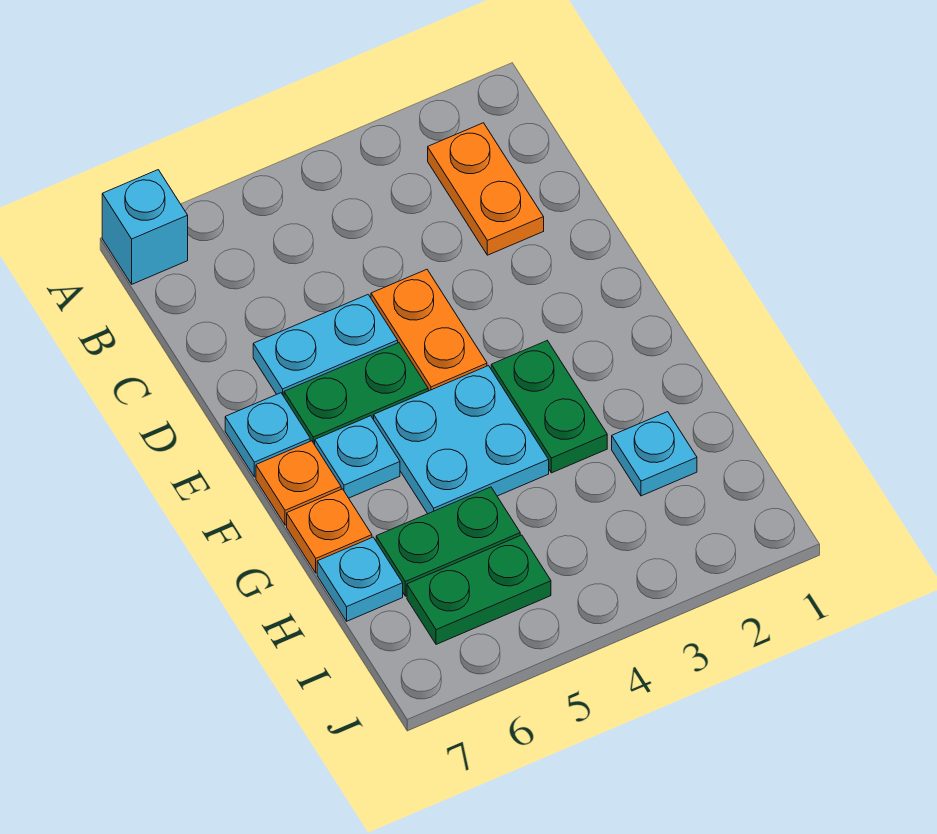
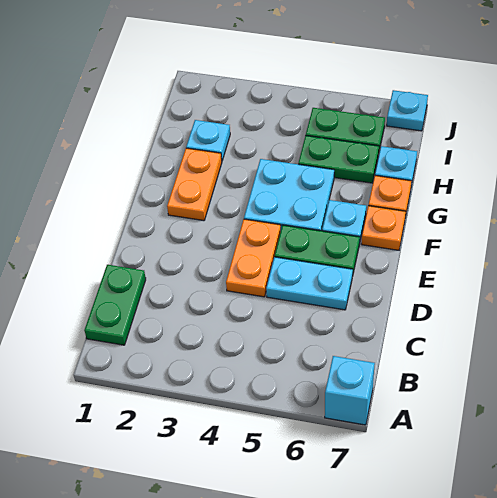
orange 1x2 plate [428,123,544,255] -> orange 1x2 plate moved to [167,148,222,221]
cyan 1x1 plate [225,393,310,477] -> cyan 1x1 plate moved to [387,90,428,131]
green 1x2 plate [491,341,607,473] -> green 1x2 plate moved to [84,265,146,345]

